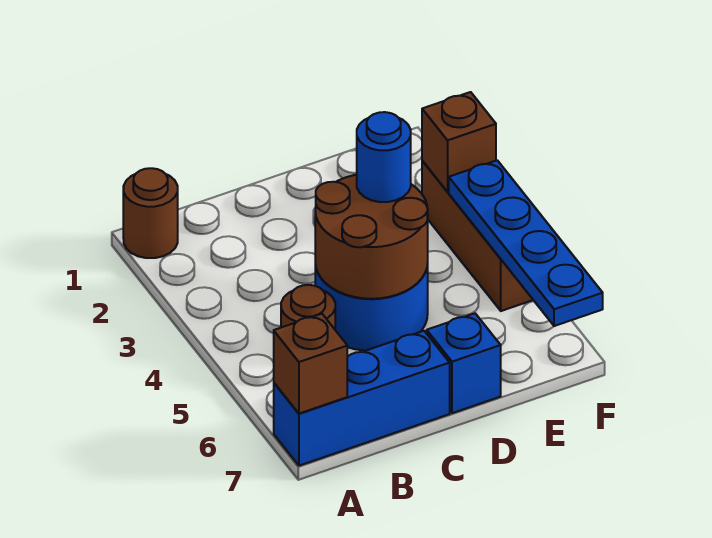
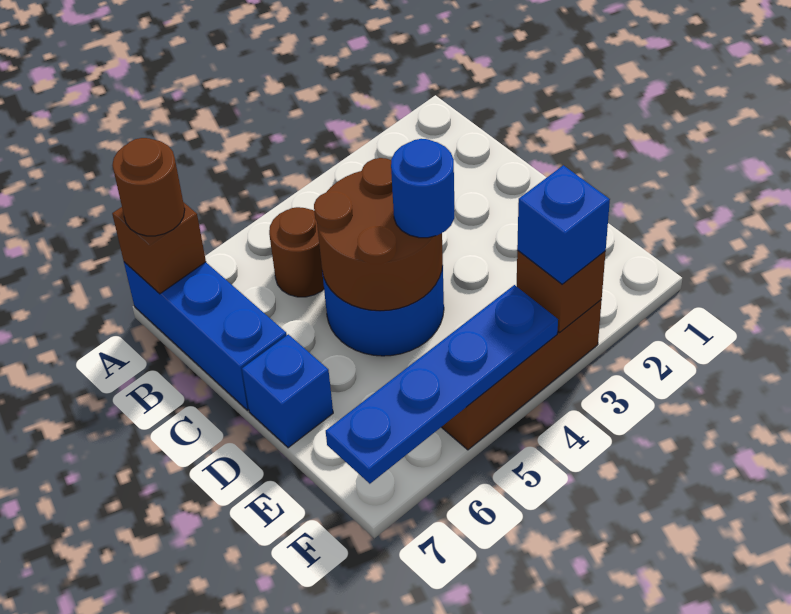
brown 1x1 round brick [123,168,178,258] -> brown 1x1 round brick moved to [112,138,185,236]
none -> blue 1x1 brick [517,165,610,284]

